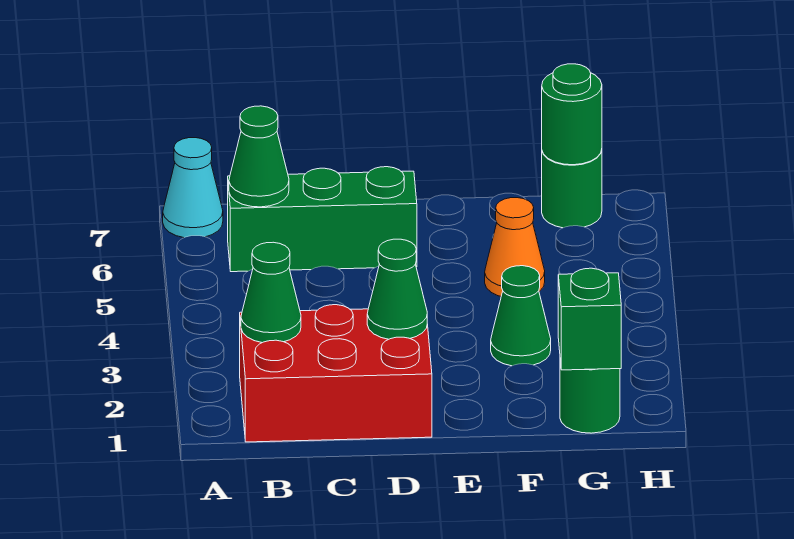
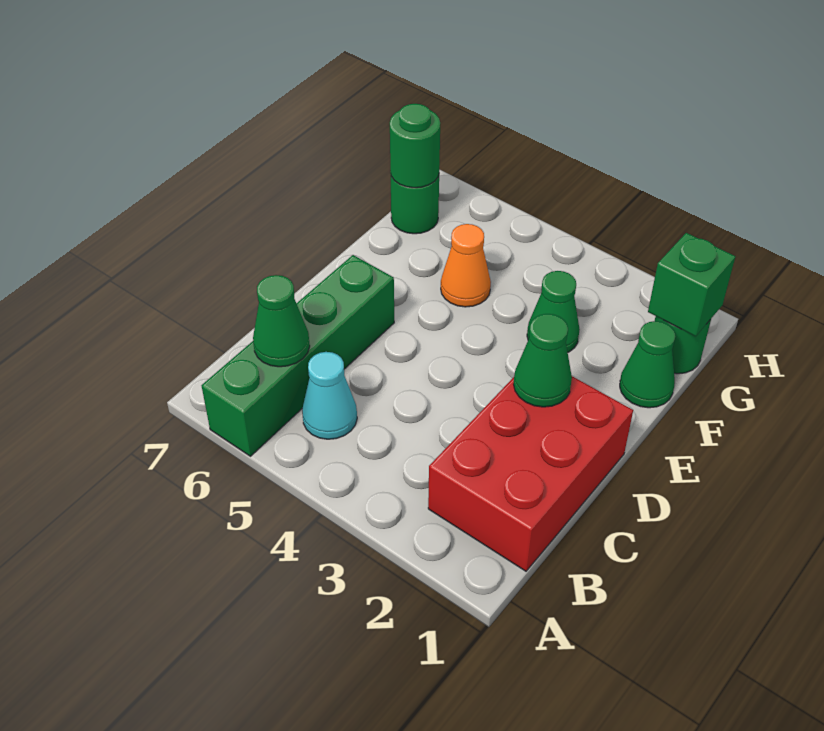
cyan 1x1 cone [163,138,223,238] -> cyan 1x1 cone moved to [302,352,357,439]
green 1x1 cone [241,242,301,343] -> green 1x1 cone moved to [620,321,675,408]
green 1x3 brick [228,167,417,272] -> green 1x4 brick [202,255,394,456]

